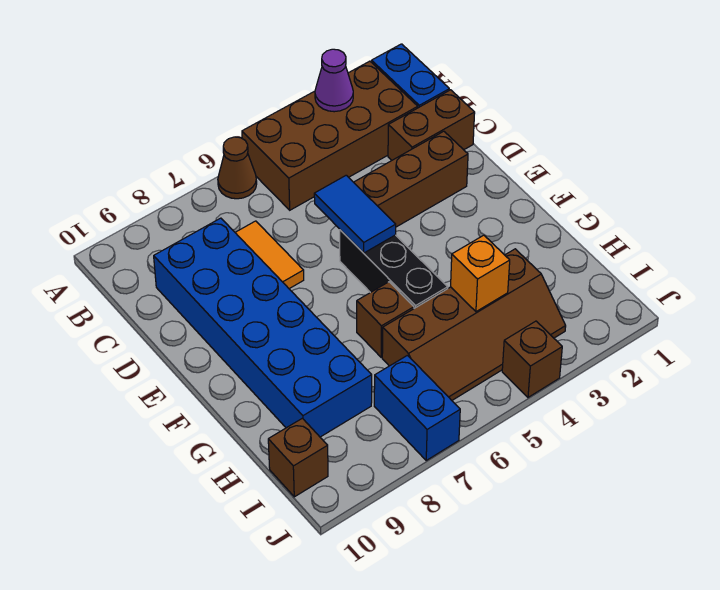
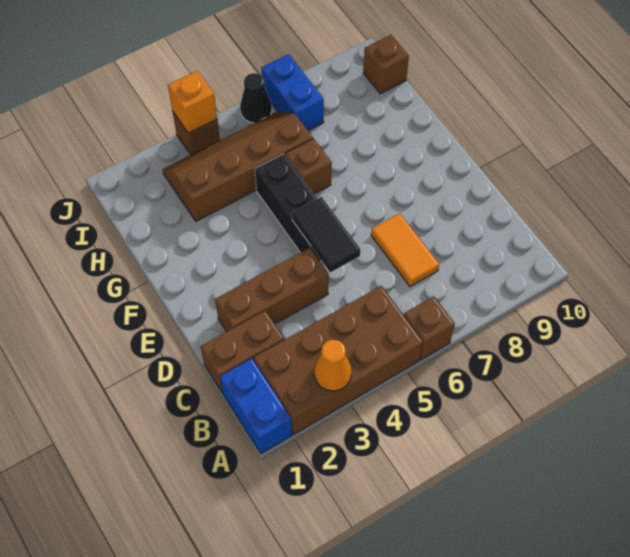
purple 1x1 cone [315,49,353,112] -> orange 1x1 cone [314,340,352,391]
brown 1x1 cone [218,137,257,199] -> brown 1x1 brick [404,296,455,360]
blue 2x6 brick [154,218,372,437] -> none
blue 1x2 tile [314,175,396,253] -> black 1x2 tile [292,197,360,272]
orange 1x1 brick [451,235,510,312] -> orange 1x1 brick moved to [168,71,217,133]
none -> black 1x1 cone [240,73,272,123]

